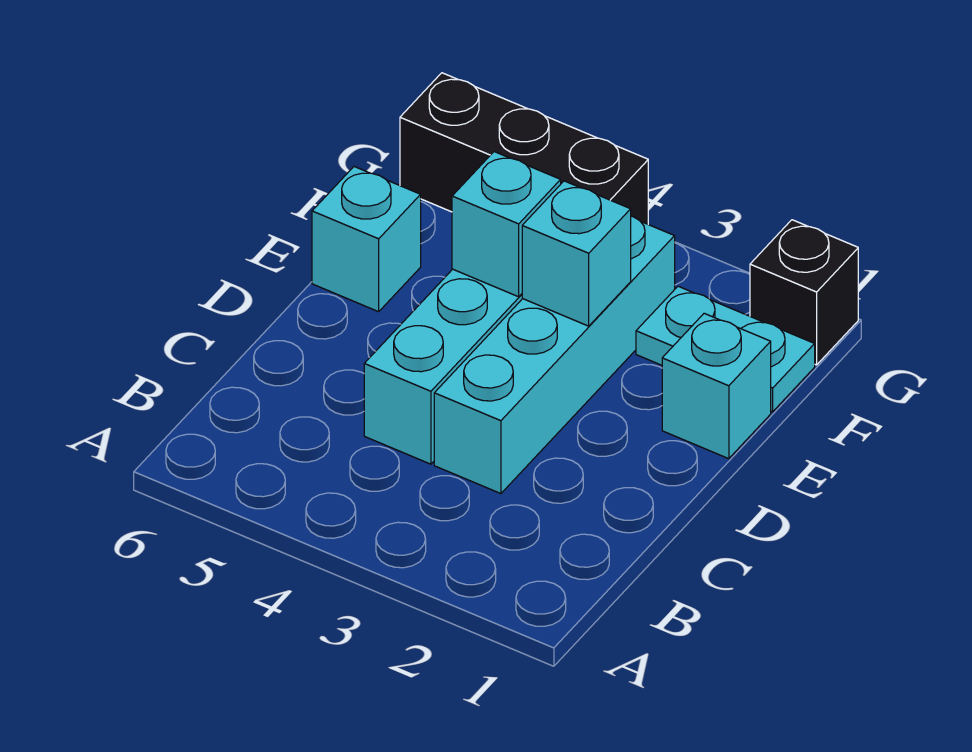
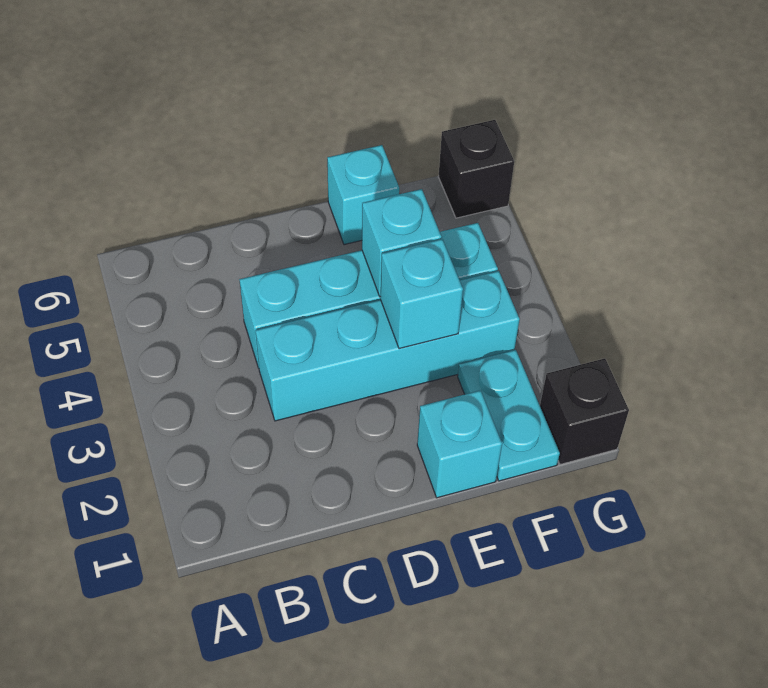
black 1x3 brick [400,73,648,224] -> black 1x1 brick [438,120,514,218]

